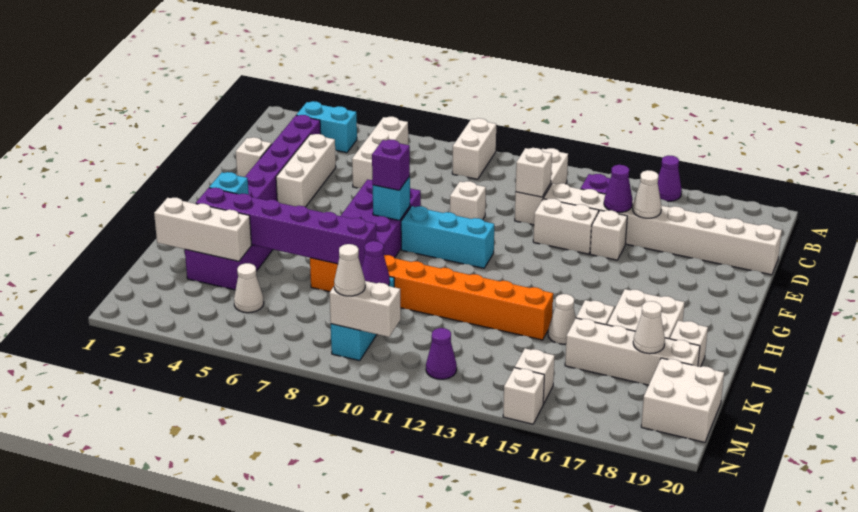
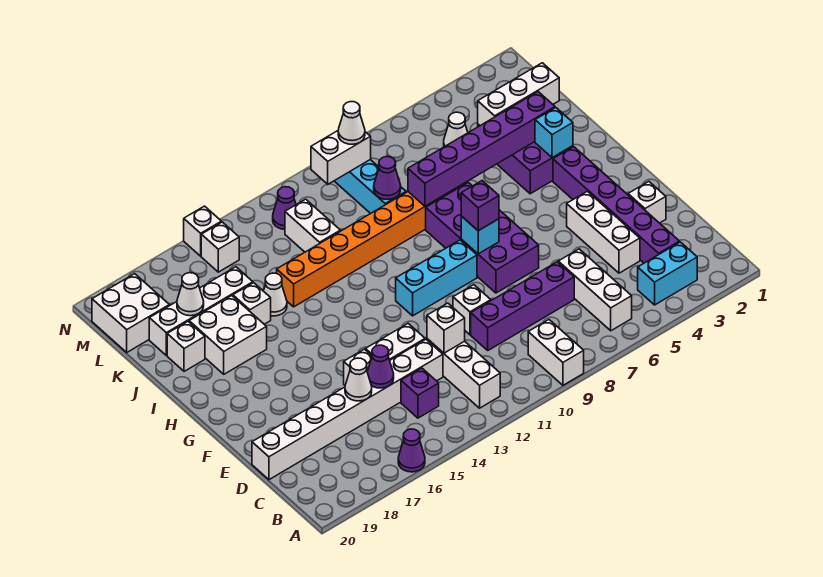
none -> purple 1x4 brick [471,262,574,350]
none -> white 1x2 brick [285,199,340,252]

